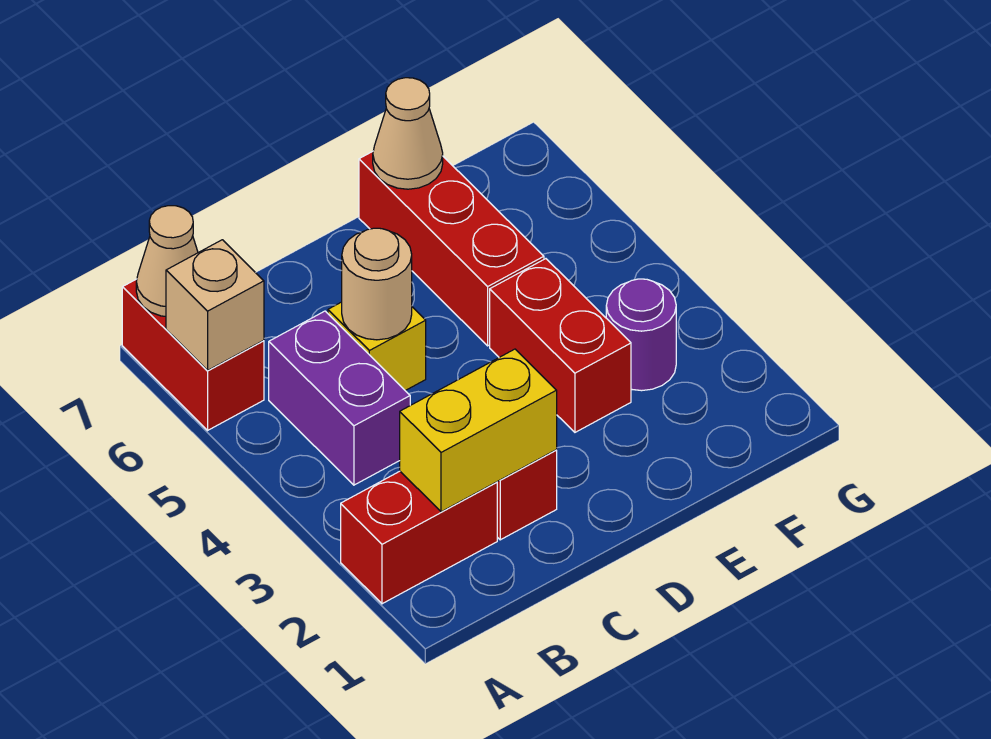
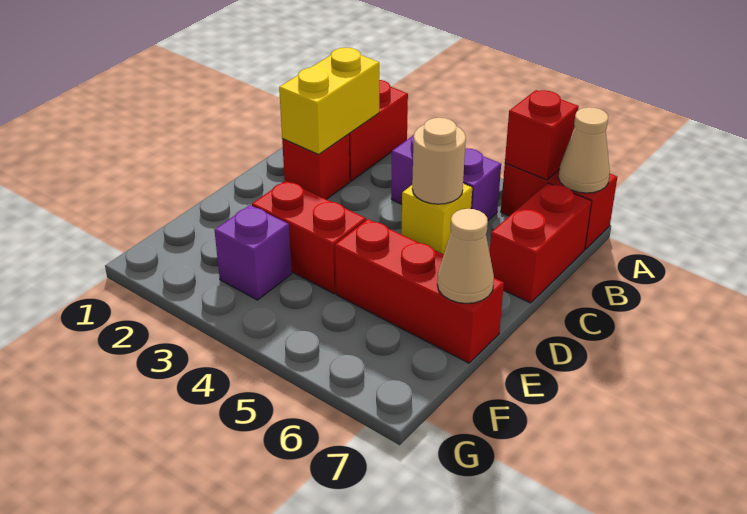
tan 1x1 brick [166,240,264,370] -> red 1x1 brick [505,90,579,180]
none -> red 1x2 brick [489,183,591,303]
purple 1x1 round brick [606,279,676,391] -> purple 1x1 brick [215,205,292,300]

